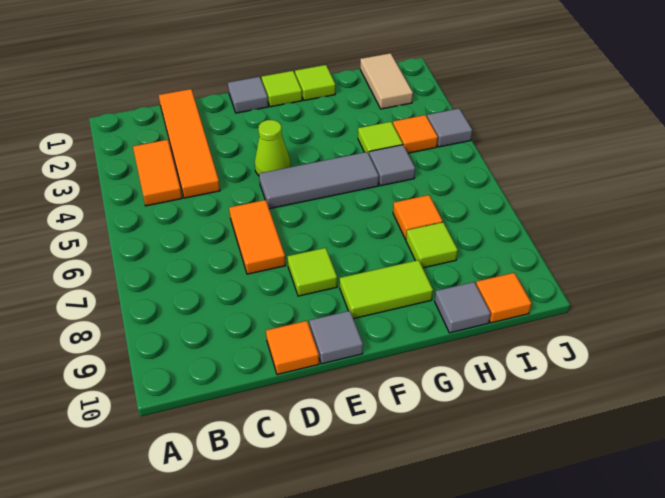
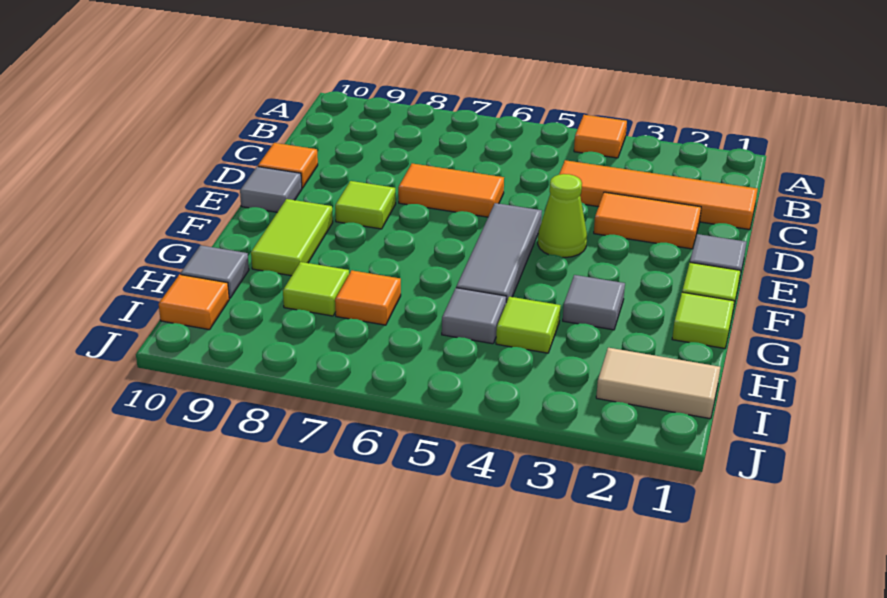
orange 1x2 tile [133,140,182,206] -> orange 1x2 tile moved to [594,192,701,249]
orange 1x1 tile [393,115,438,153] -> orange 1x1 tile moved to [574,115,627,158]
grey 1x1 tile [427,109,472,147] -> grey 1x1 tile moved to [563,275,625,330]

